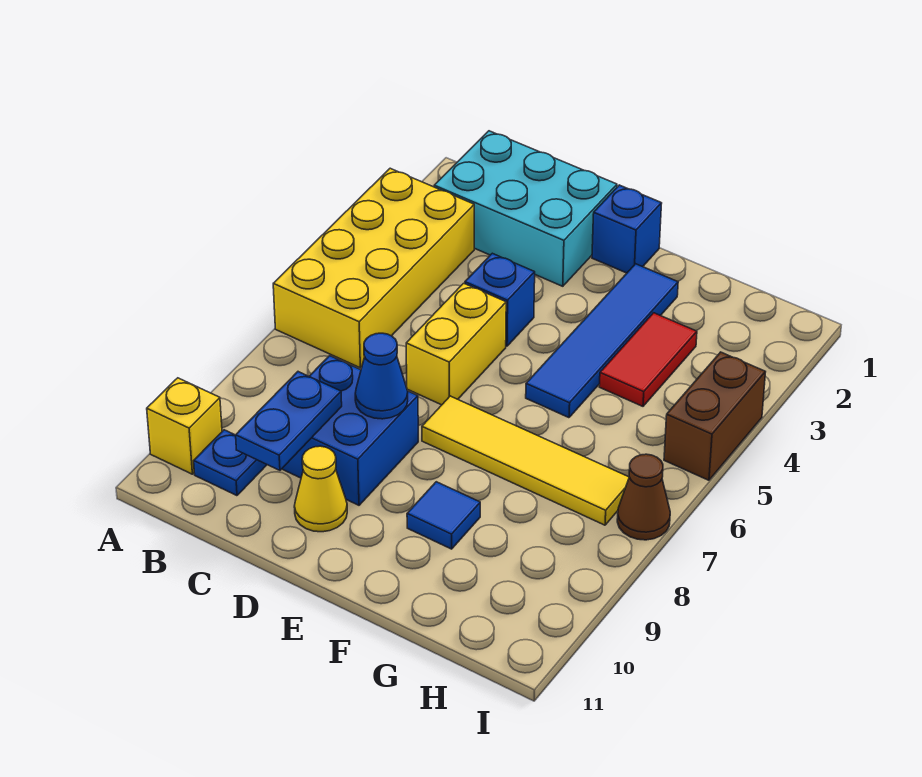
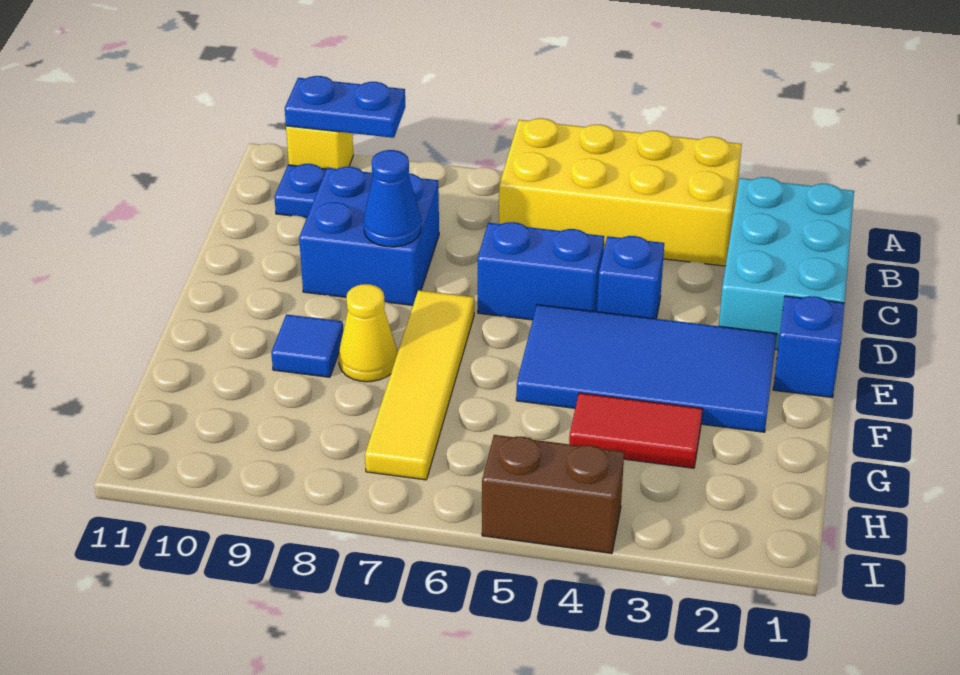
blue 1x2 plate [236,372,342,470] -> blue 1x2 plate moved to [285,76,405,138]
yellow 1x2 brick [406,283,506,405] -> blue 1x2 brick [478,222,604,320]
yellow 1x1 cone [294,446,347,532] -> yellow 1x1 cone moved to [339,284,397,382]
blue 1x4 tile [526,264,678,418] -> blue 2x4 tile [516,305,777,432]
brown 1x1 cone [617,454,670,540] -> none

